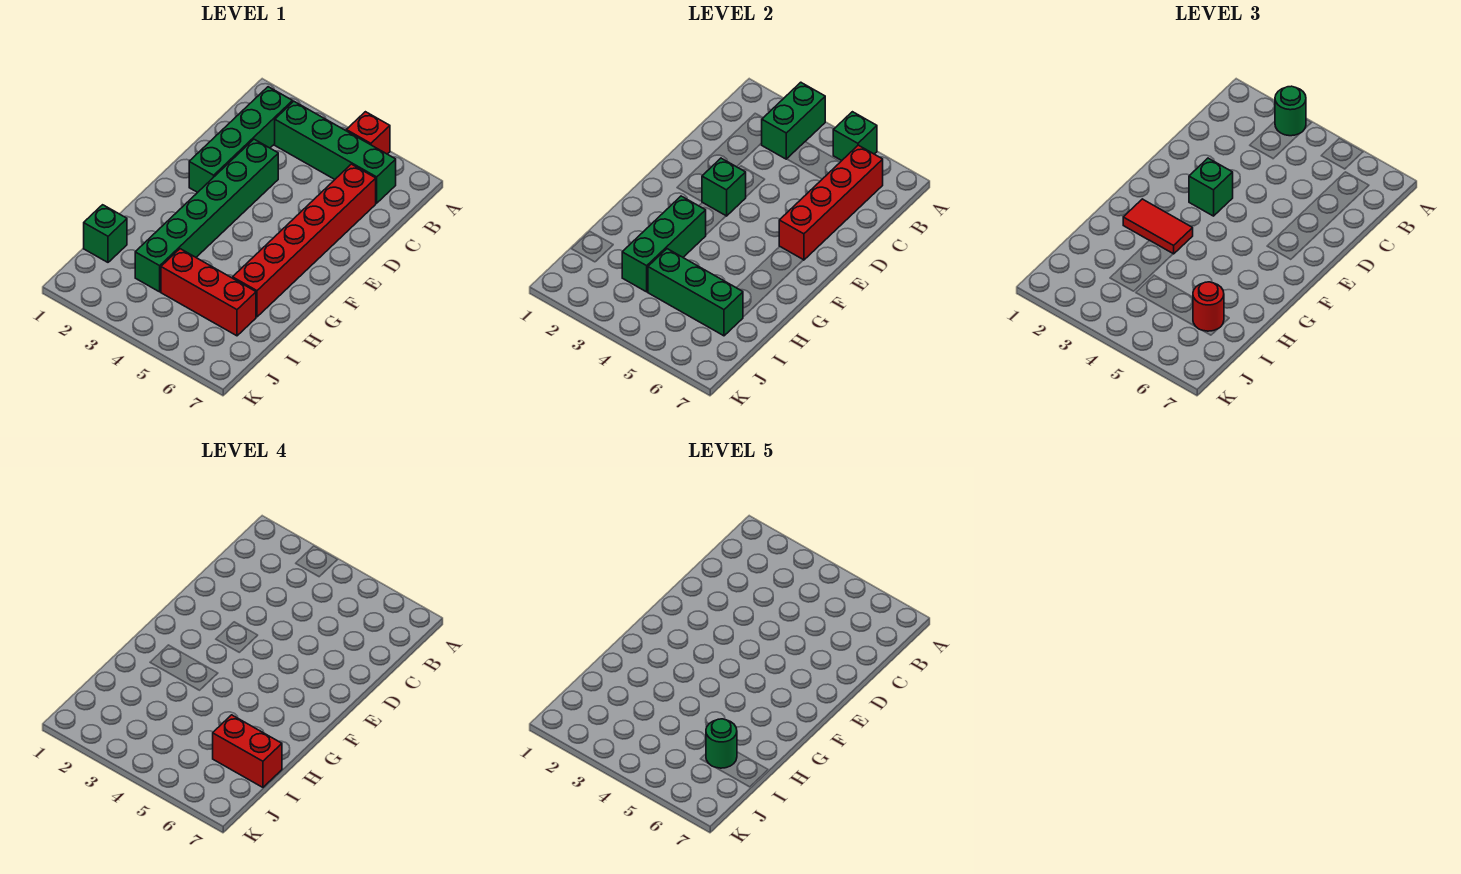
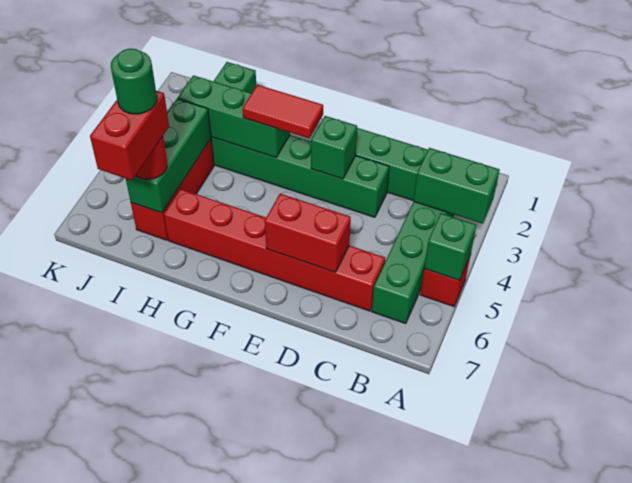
green 1x1 round brick [1275,86,1306,136] -> none
red 1x4 brick [779,145,883,260] -> red 1x2 brick [265,194,351,272]
green 1x1 brick [1189,158,1233,216] -> none
red 1x2 tile [1123,199,1193,254] -> red 1x2 tile turned to [243,85,323,138]

